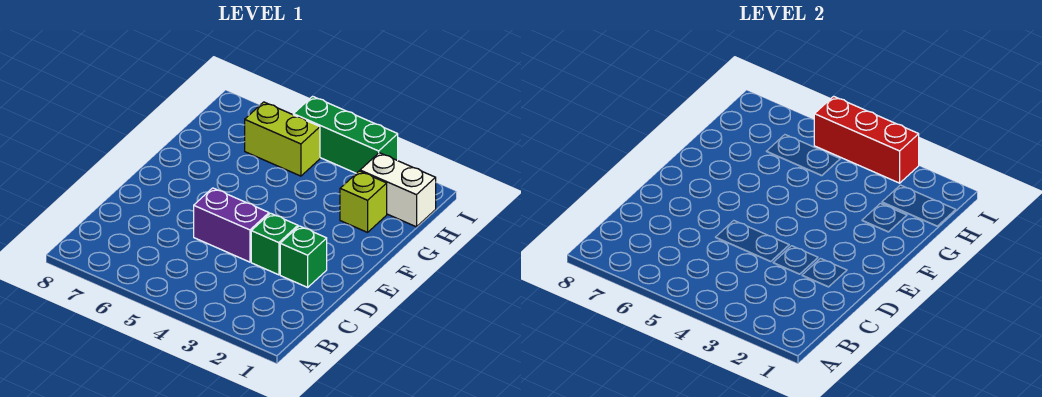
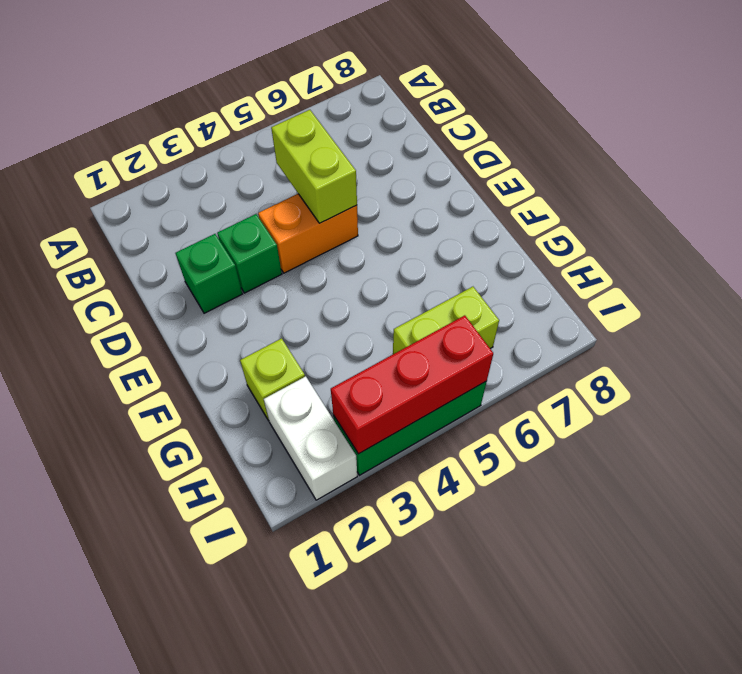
none -> lime 1x2 brick [271,110,357,223]
purple 1x2 brick [194,188,269,262] -> orange 1x2 brick [258,194,358,273]
white 1x2 brick [360,153,436,227] -> white 1x2 brick turned to [264,376,357,500]

